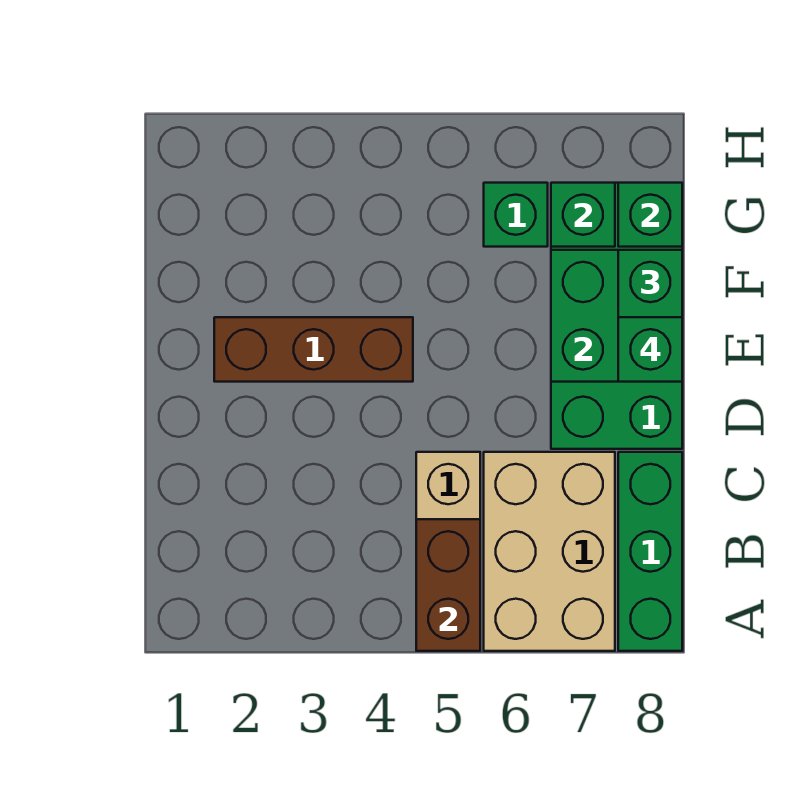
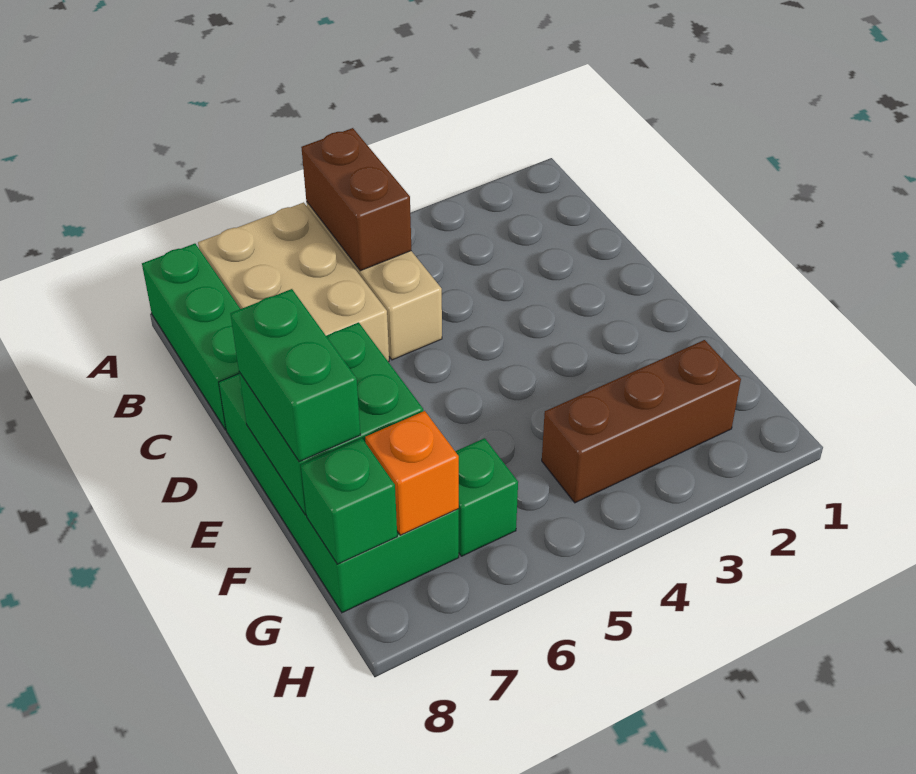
brown 1x3 brick [214,317,413,382] -> brown 1x3 brick moved to [542,340,741,503]
green 1x1 brick [618,317,682,382] -> none
green 1x1 brick [551,183,615,247] -> orange 1x1 brick [365,411,459,535]

